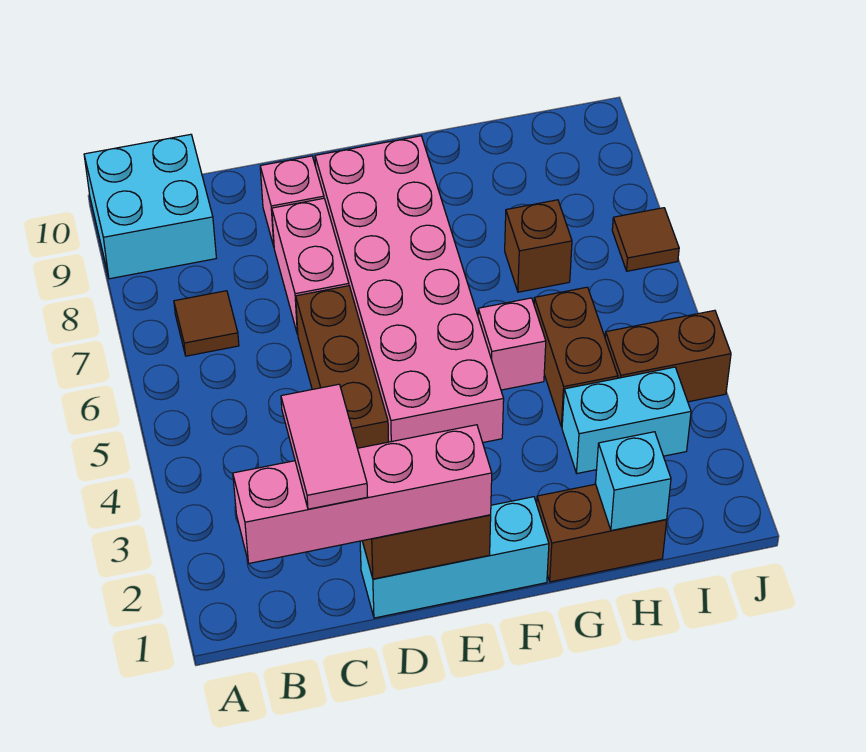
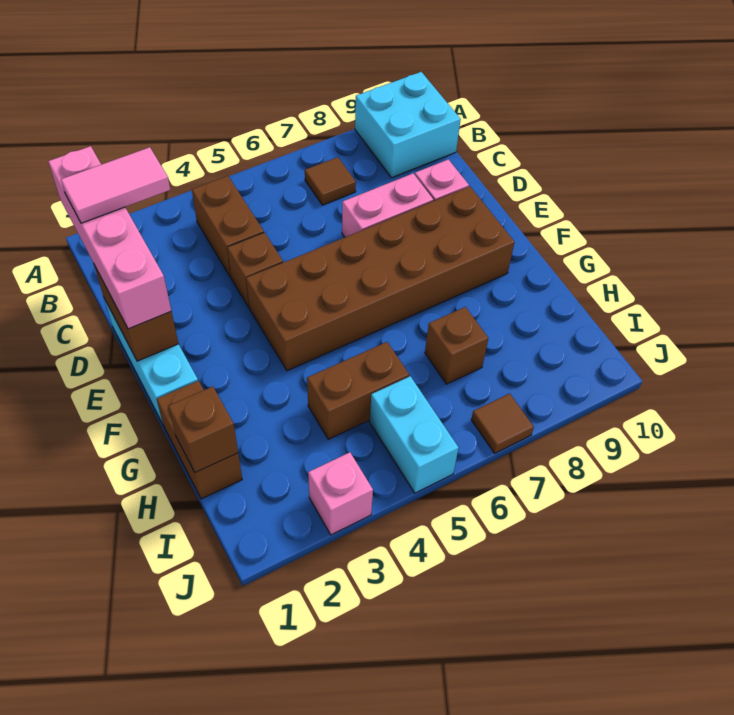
brown 1x3 brick [296,286,389,448] -> brown 1x1 brick [227,232,283,307]
pink 2x6 brick [315,136,504,442] -> brown 2x6 brick [246,186,515,371]
pink 1x1 brick [478,298,546,390] -> pink 1x1 brick moved to [308,452,373,535]
cyan 1x1 brick [596,432,671,531] -> brown 1x1 brick [168,386,238,472]
cyan 1x2 brick [562,367,691,473] -> cyan 1x2 brick moved to [370,376,459,493]
brown 1x2 brick [605,310,731,402] -> brown 1x2 brick moved to [192,176,264,277]

